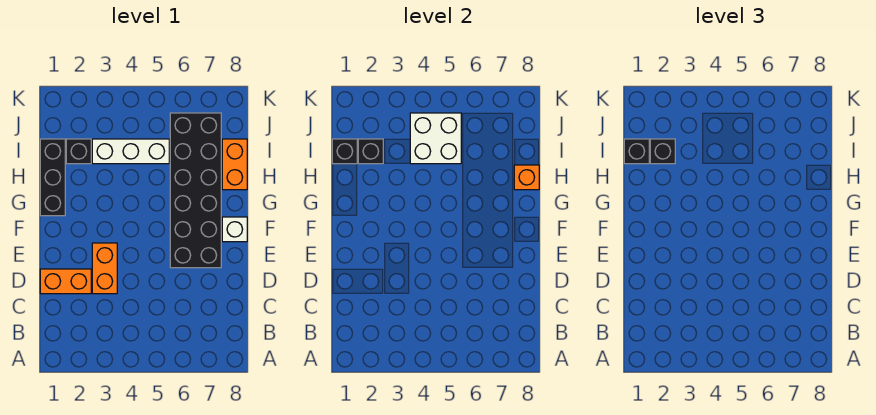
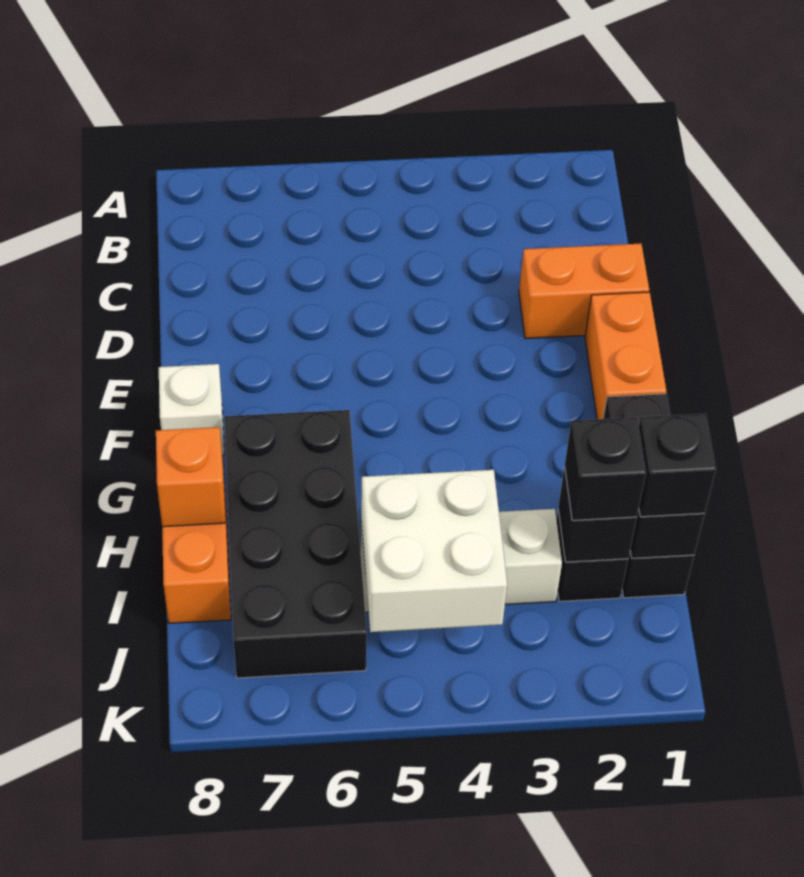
orange 1x2 brick [92,243,117,294] -> orange 1x2 brick moved to [585,292,666,419]
black 2x6 brick [170,113,221,268] -> black 2x4 brick [224,410,367,678]

